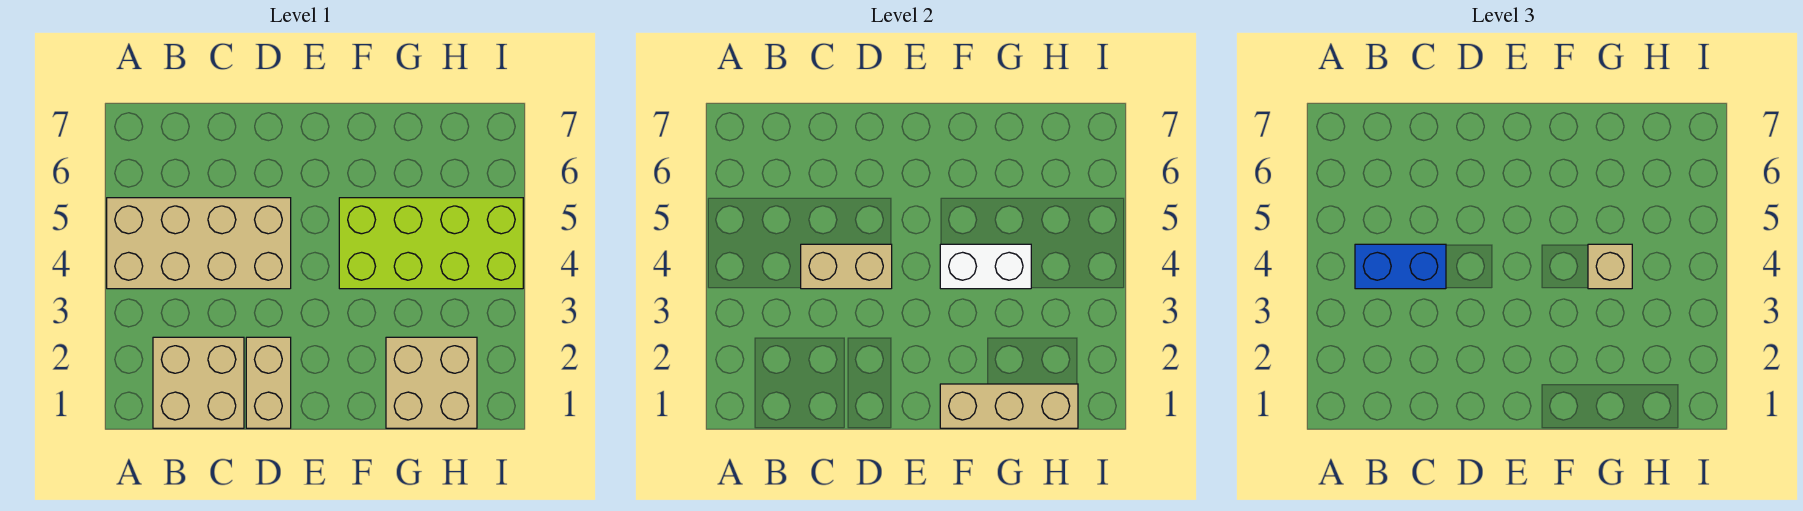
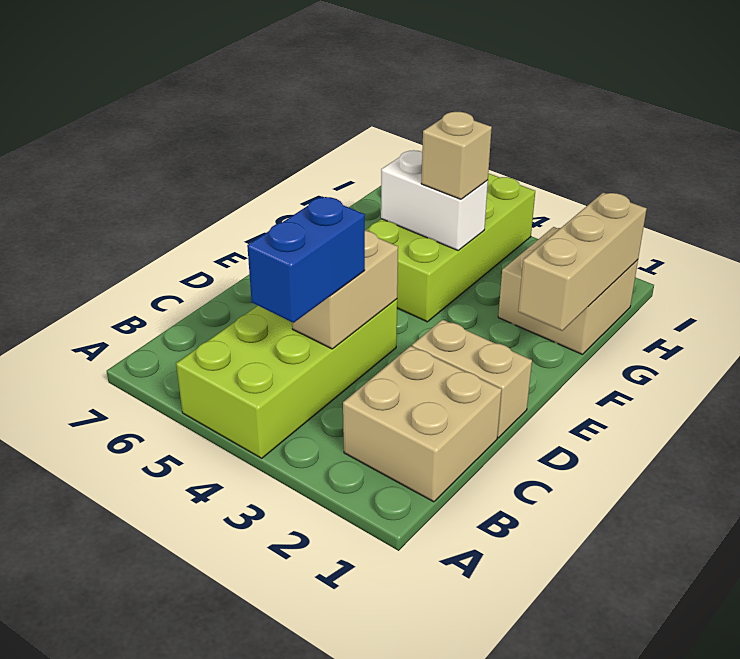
tan 2x4 brick [107,198,291,289] -> lime 2x4 brick [176,299,397,458]
white 1x2 brick [940,244,1031,289] -> white 1x2 brick turned to [381,150,488,251]

